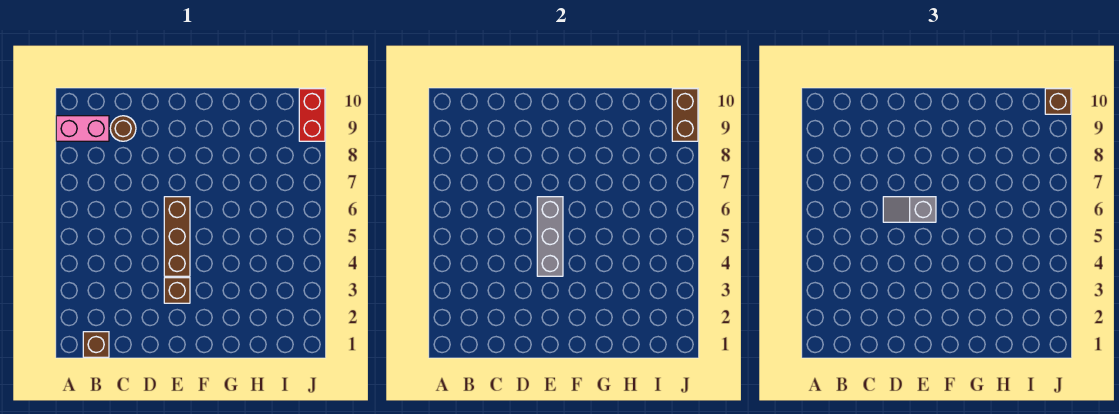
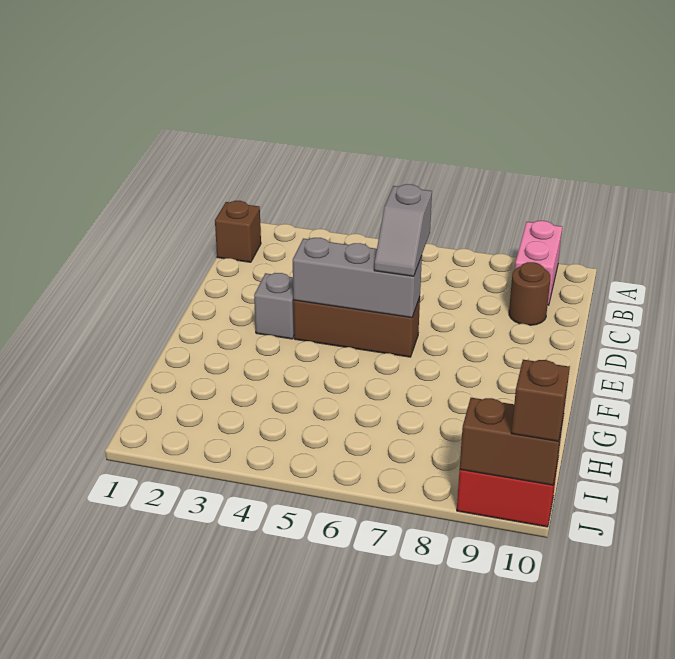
grey 1x2 slope [883,197,936,222] -> grey 1x2 slope turned to [374,184,432,276]
brown 1x1 brick [164,278,190,303] -> grey 1x1 brick [254,273,294,339]

